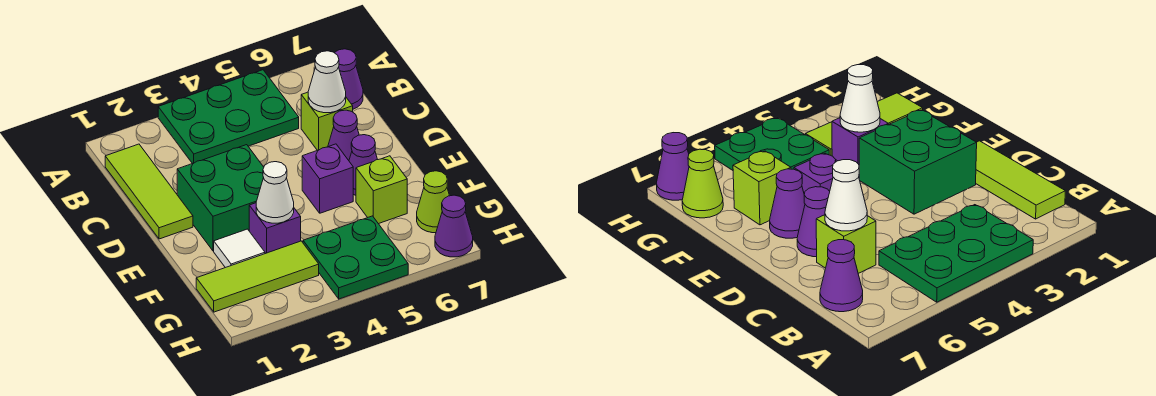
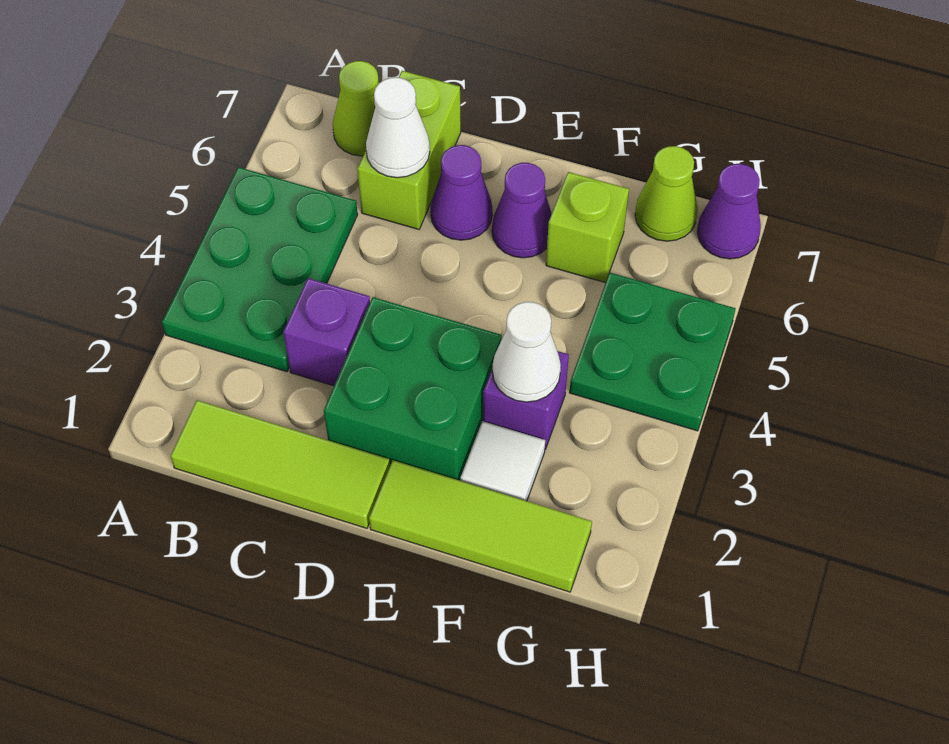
purple 1x1 cone [335,49,363,109] -> lime 1x1 cone [333,61,379,156]
lime 1x1 brick [301,92,353,150] -> lime 1x2 brick [357,71,461,229]
purple 1x1 brick [302,144,353,213] -> purple 1x1 brick moved to [283,278,370,386]
lime 1x3 tile [196,241,319,312] -> lime 1x3 tile turned to [369,460,592,592]

